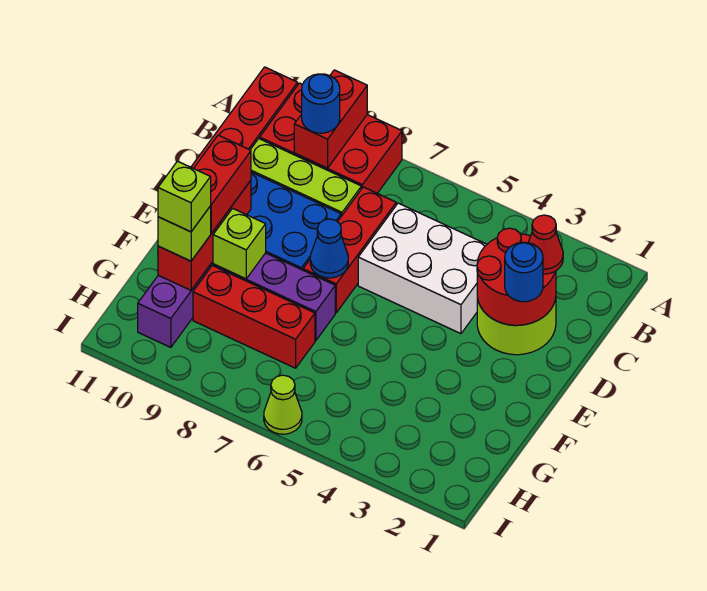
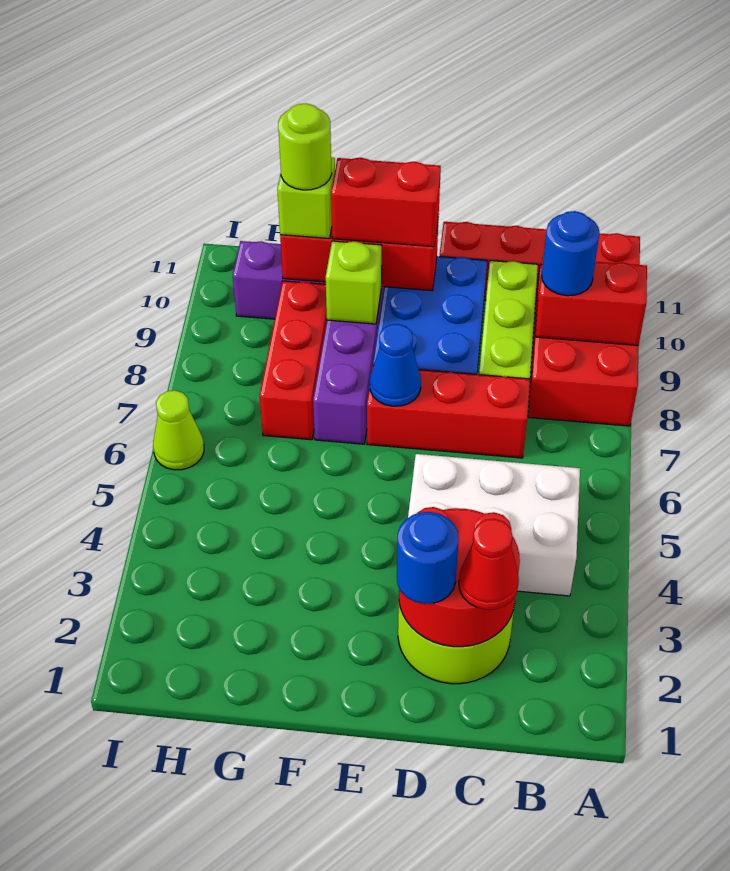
white 2x3 brick [358,203,487,334] -> white 2x3 brick turned to [408,454,580,596]
lime 1x1 brick [158,161,211,232] -> lime 1x1 round brick [278,104,332,190]

